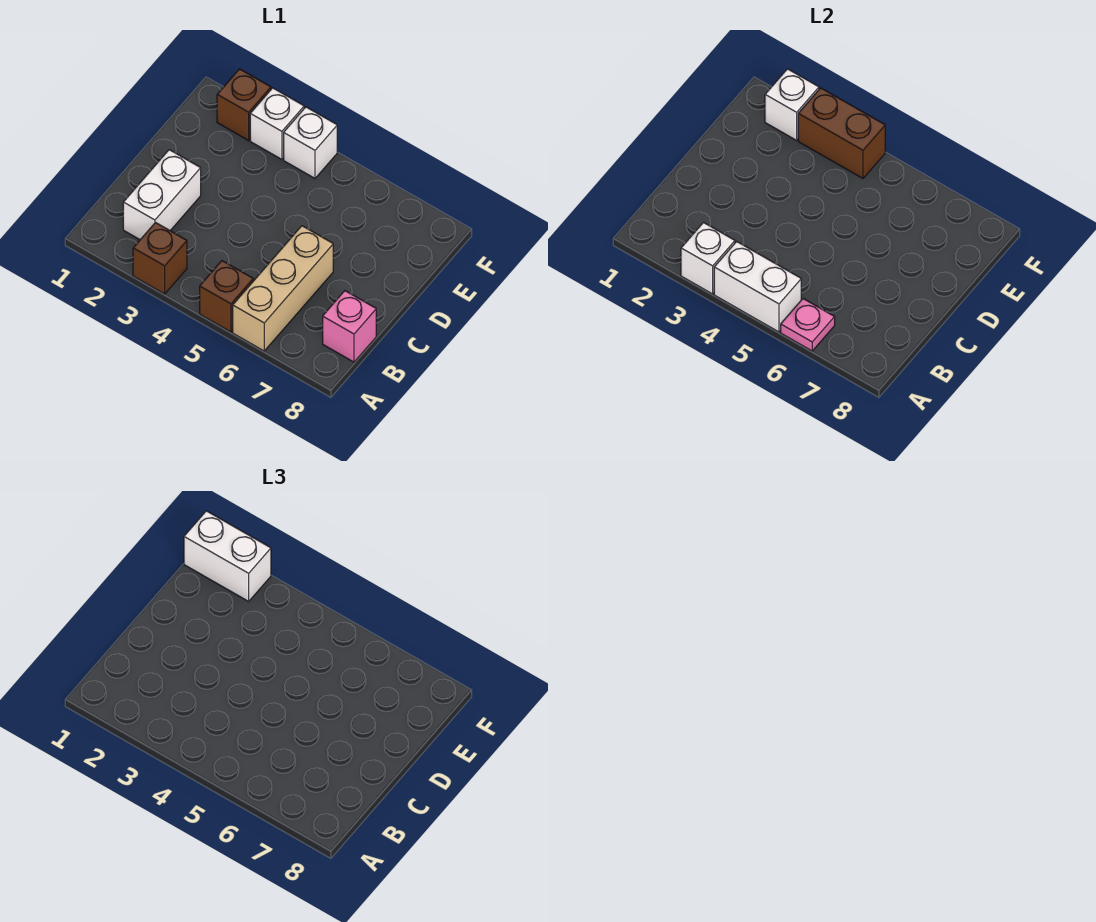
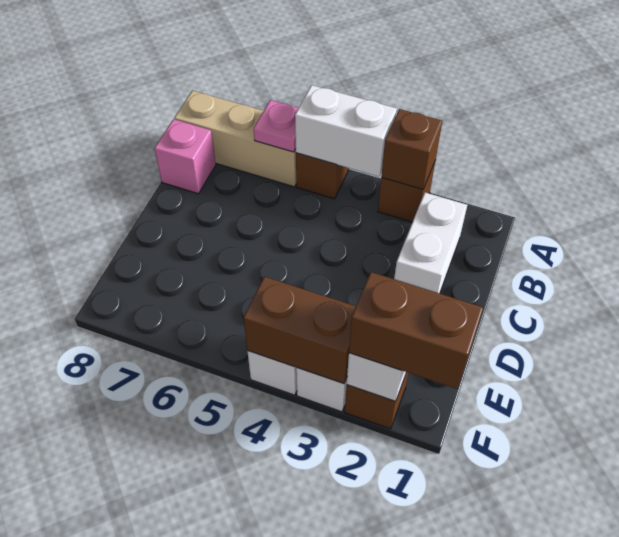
white 1x1 brick [681,223,735,294] -> brown 1x1 brick [381,109,442,190]
tan 1x3 brick [233,226,333,351] -> tan 1x3 brick turned to [174,91,296,187]
white 1x2 brick [184,511,271,601] -> brown 1x2 brick [349,272,483,389]

